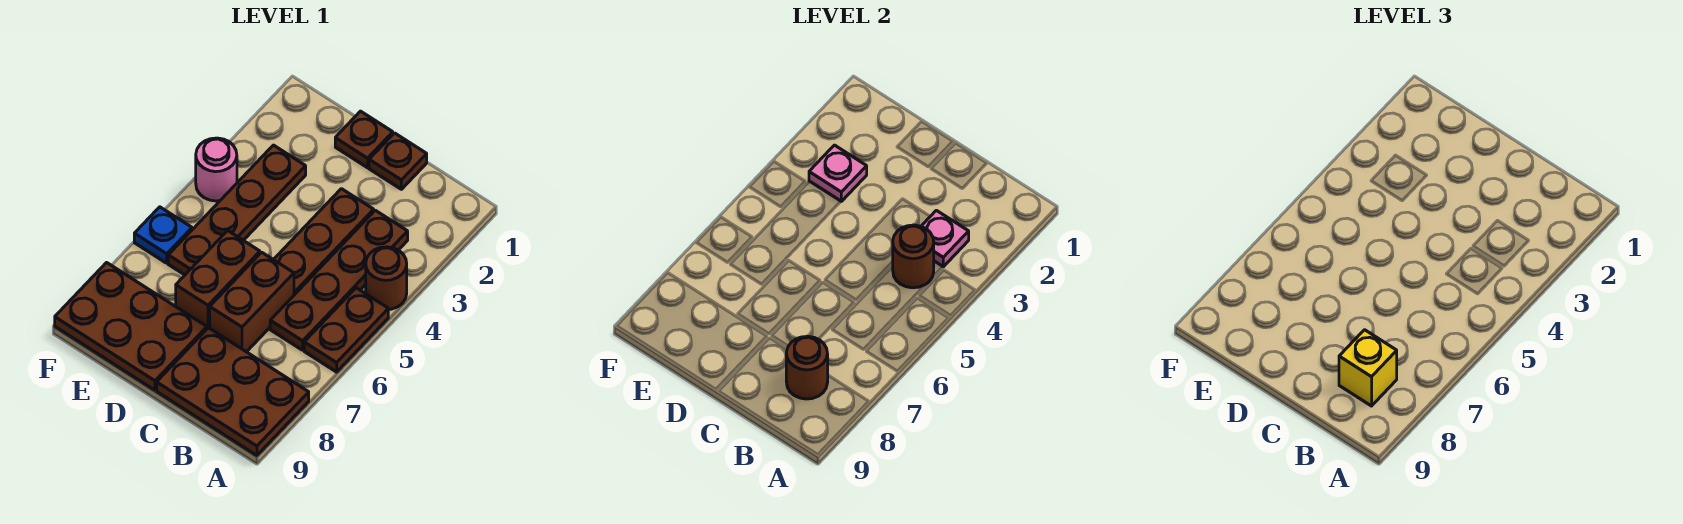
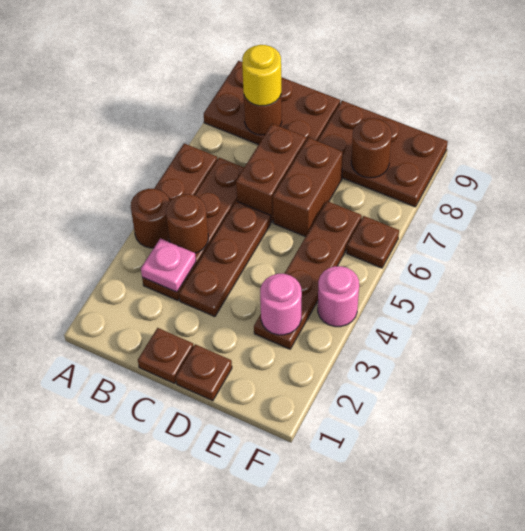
yellow 1x1 brick [1339,330,1397,406] -> yellow 1x1 round brick [242,45,281,106]
pink 1x1 plate [809,145,867,201] -> pink 1x1 round brick [260,274,302,335]
none -> brown 1x1 round brick [351,118,392,178]
blue 1x1 plate [134,207,192,263] -> brown 1x1 plate [347,216,399,268]

